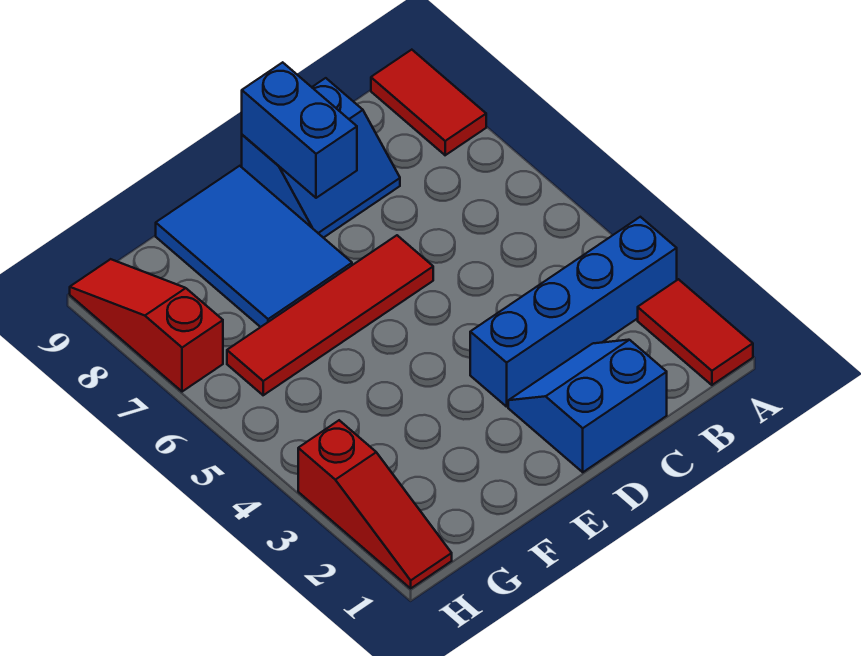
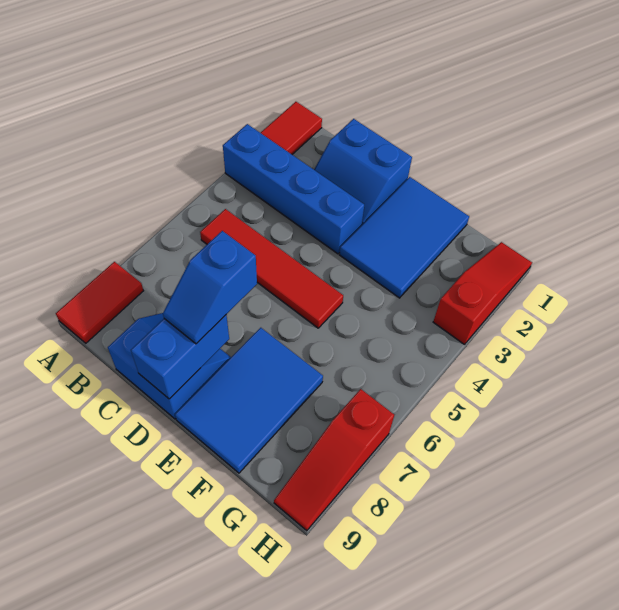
red 1x4 tile [227,235,433,395] -> red 1x4 tile moved to [200,209,343,328]
none -> blue 1x2 slope [163,231,257,344]
none -> blue 2x3 tile [340,177,469,298]

